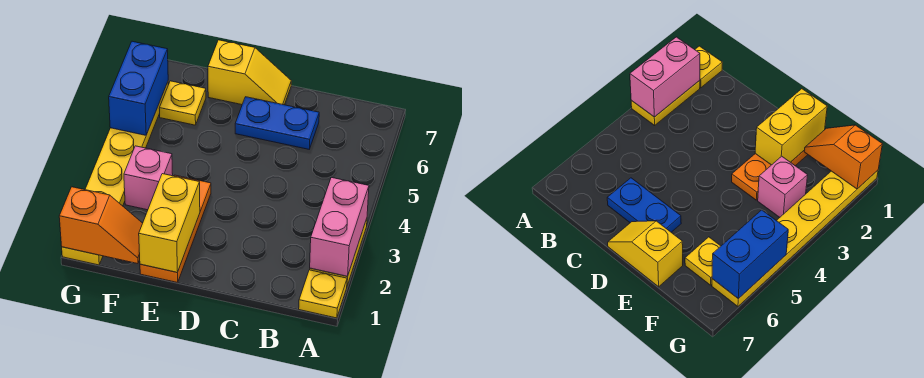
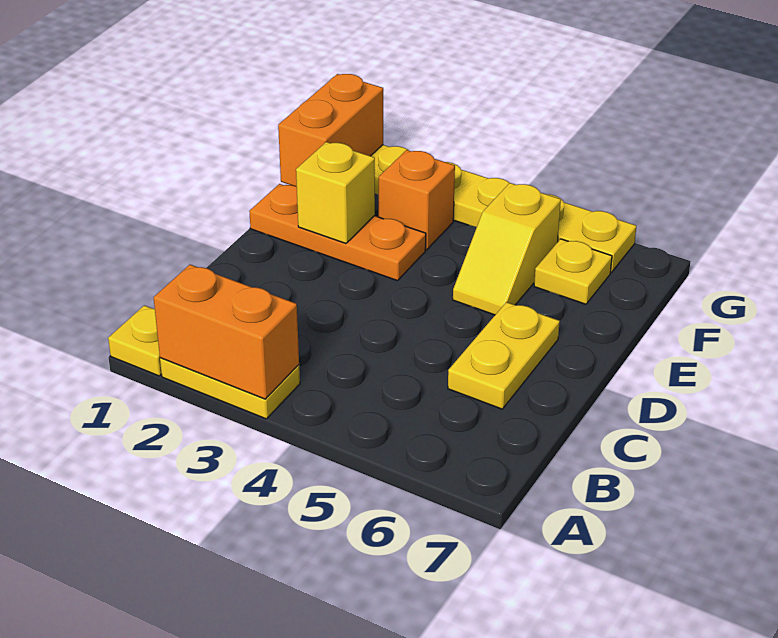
pink 1x2 brick [310,177,369,276] -> orange 1x2 brick [154,265,299,399]
blue 1x2 plate [235,97,319,149] -> yellow 1x2 plate [448,302,560,409]
yellow 1x2 slope [208,40,291,105] -> yellow 1x2 slope moved to [453,183,561,315]
yellow 1x2 brick [139,174,200,272] -> yellow 1x1 brick [296,142,375,244]
orange 1x2 slope [59,187,143,264] -> orange 1x2 brick [278,74,383,186]
pink 1x1 brick [124,146,173,210] -> orange 1x1 brick [379,150,455,250]
blue 1x2 brick [109,41,168,135] -> none

